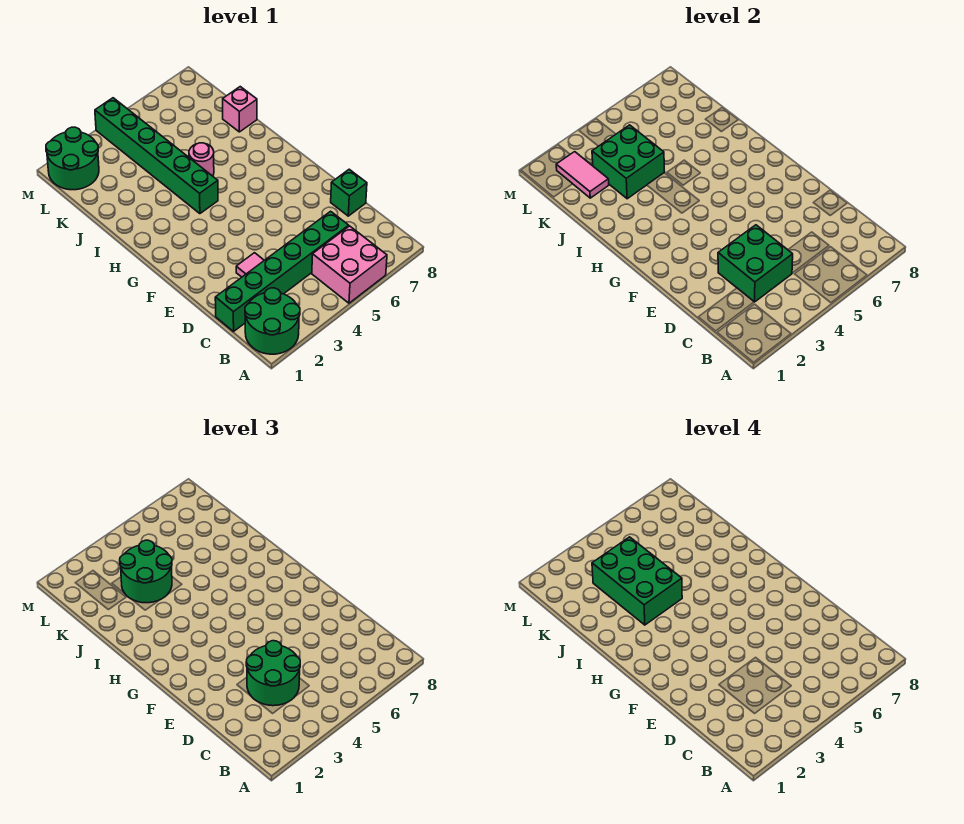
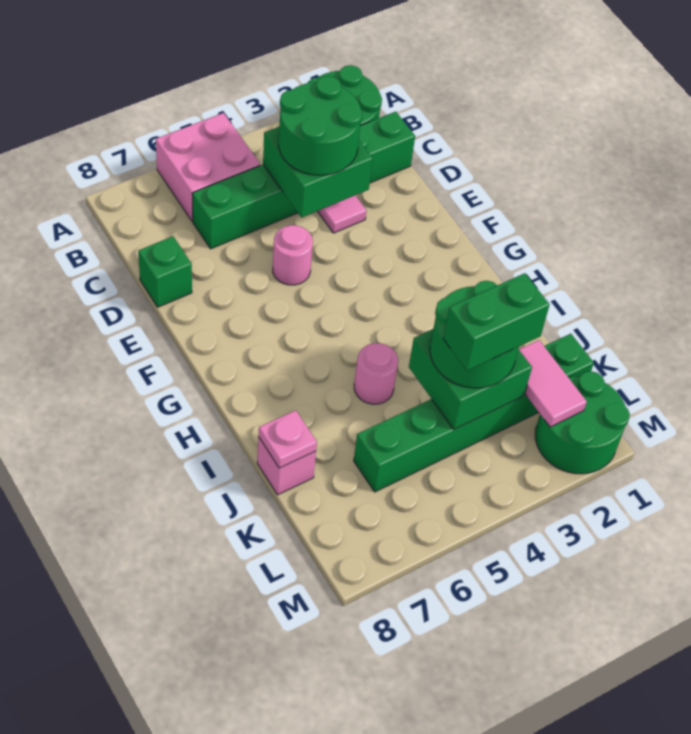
none -> pink 1x1 round brick [273,225,313,285]
green 1x6 brick [95,98,218,214] -> green 1x6 brick turned to [354,334,594,492]
green 2x3 brick [592,537,682,625] -> green 1x2 brick [443,273,550,371]
none -> pink 1x1 plate [259,410,317,468]

